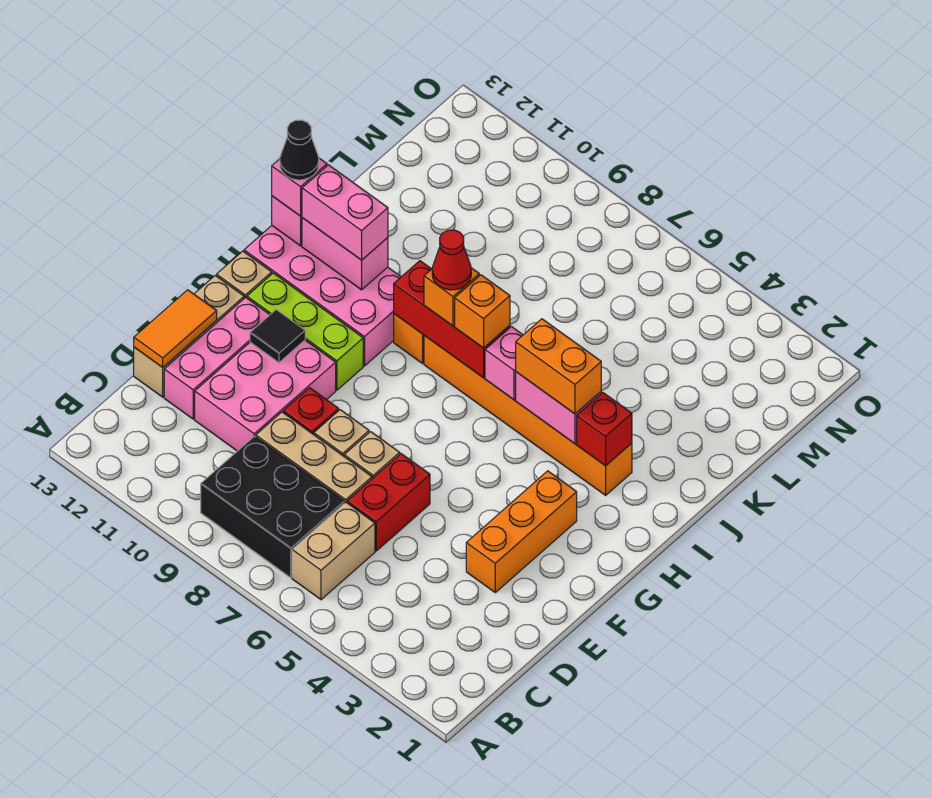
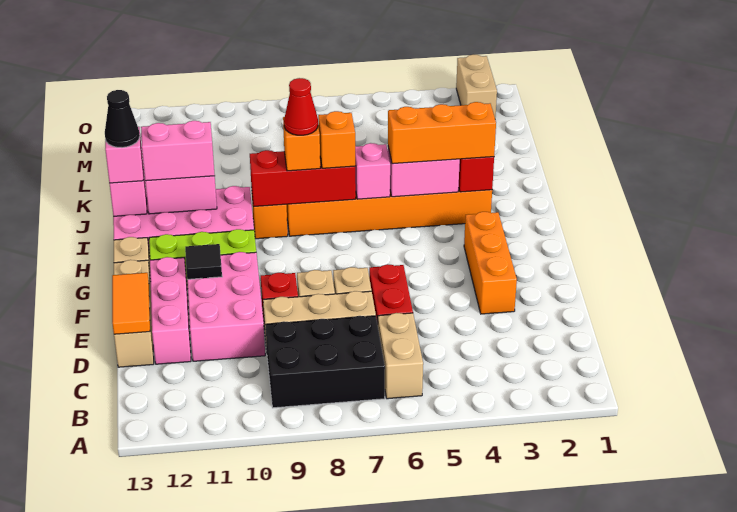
orange 1x2 brick [516,319,601,414] -> orange 1x3 brick [388,102,496,164]
none -> tan 1x2 brick [456,55,497,117]

